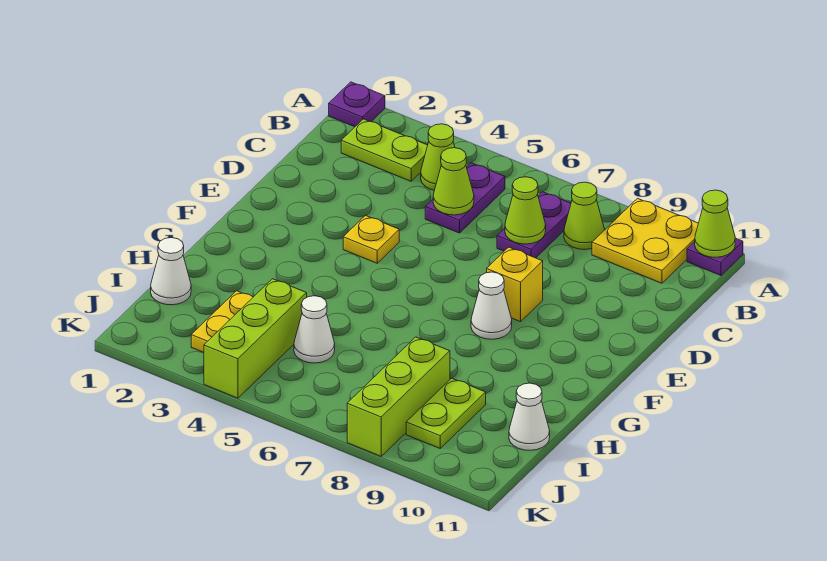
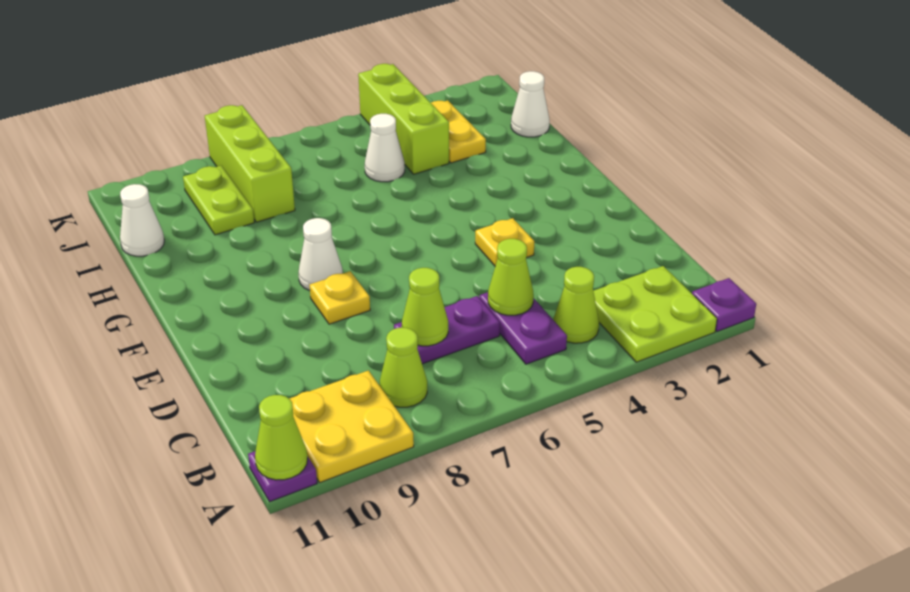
lime 1x2 plate [341,119,428,181] -> lime 2x2 plate [593,266,717,362]
purple 1x2 plate [497,192,571,258] -> purple 1x2 plate turned to [394,296,500,364]
yellow 1x1 brick [487,247,543,322] -> yellow 1x1 plate [310,271,370,324]

